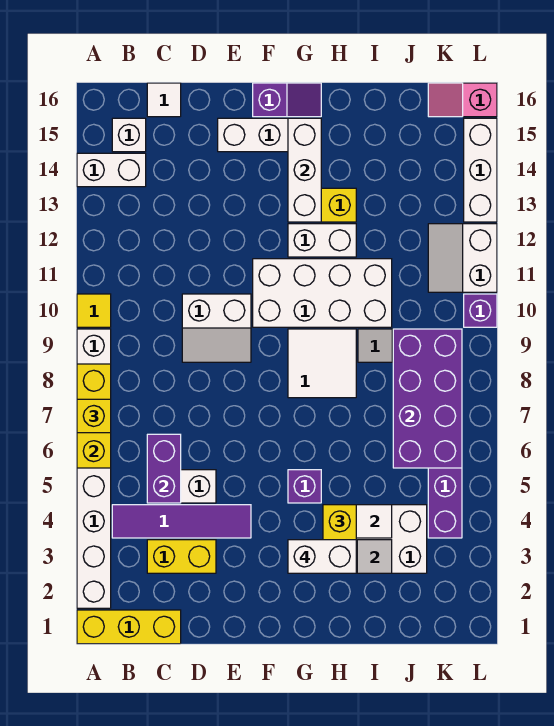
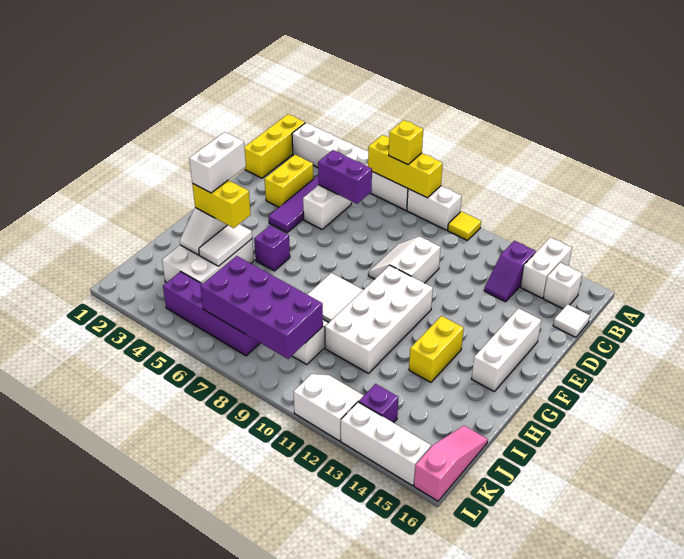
purple 1x2 slope [253,83,321,117] -> purple 1x2 slope moved to [484,241,536,302]
white 1x2 brick [288,224,356,257] -> none
white 1x3 brick [288,118,321,222] -> none
pink 1x2 slope [428,83,497,117] -> pink 1x3 slope [414,426,488,501]
purple 1x1 brick [464,294,497,327] -> purple 1x1 brick moved to [359,384,398,423]

